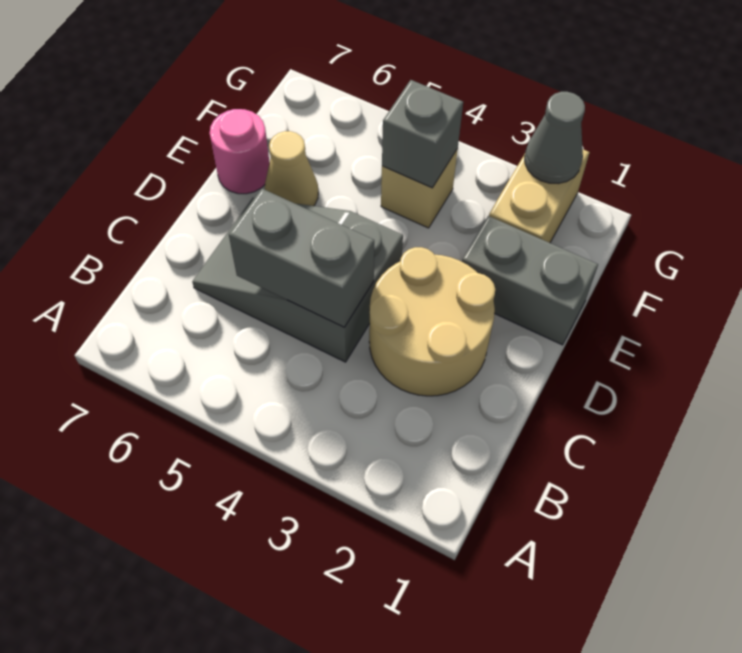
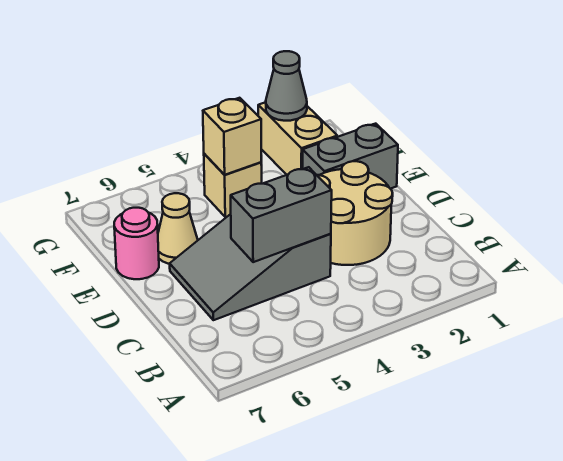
grey 1x1 brick [382,80,463,188] -> tan 1x1 brick [203,98,261,175]

